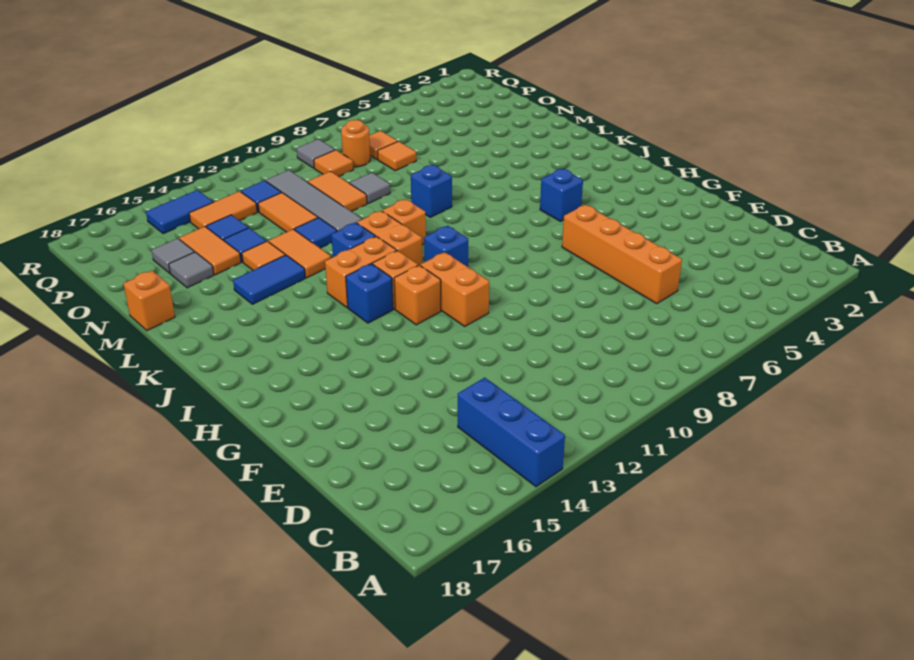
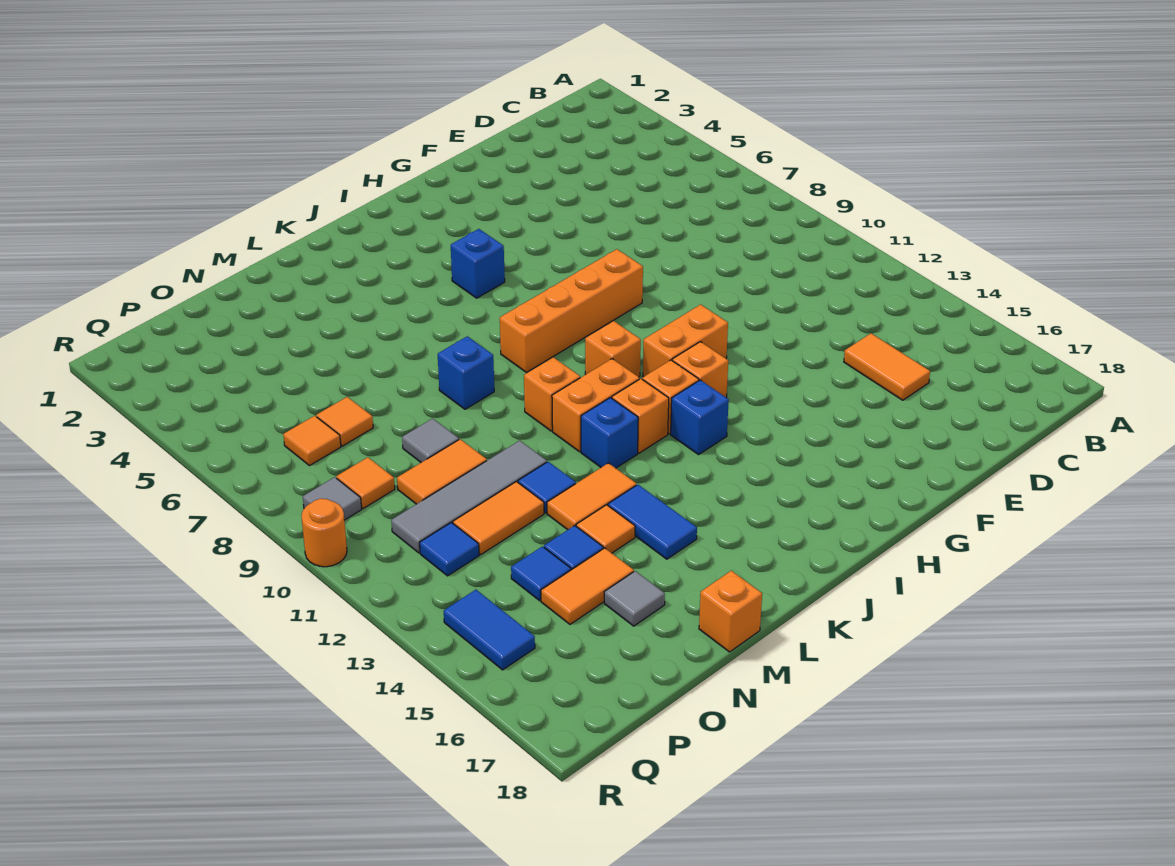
blue 1x3 brick [458,378,565,487] -> none
orange 1x4 brick [562,205,682,304] -> orange 1x4 brick moved to [500,249,643,372]
blue 1x1 brick [424,226,468,267] -> orange 1x1 brick [585,321,641,377]
orange 1x2 brick [325,236,396,307] -> orange 1x1 brick [612,379,669,453]
grey 1x1 tile [152,238,194,273] -> none
orange 1x1 round brick [341,120,370,167] -> orange 1x1 round brick moved to [301,499,347,567]
orange 1x2 tile [189,191,257,229] -> orange 1x2 tile moved to [844,333,930,400]

